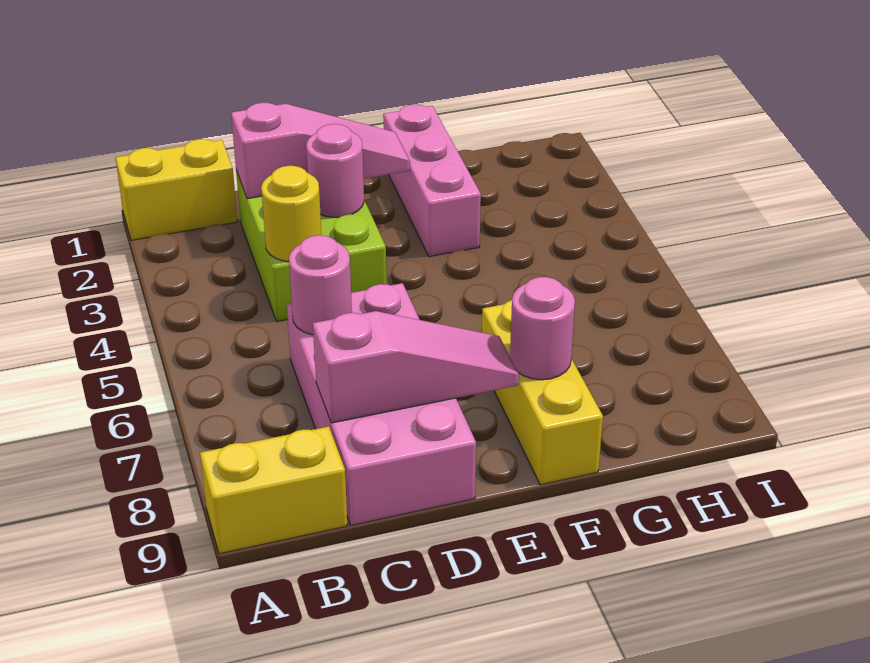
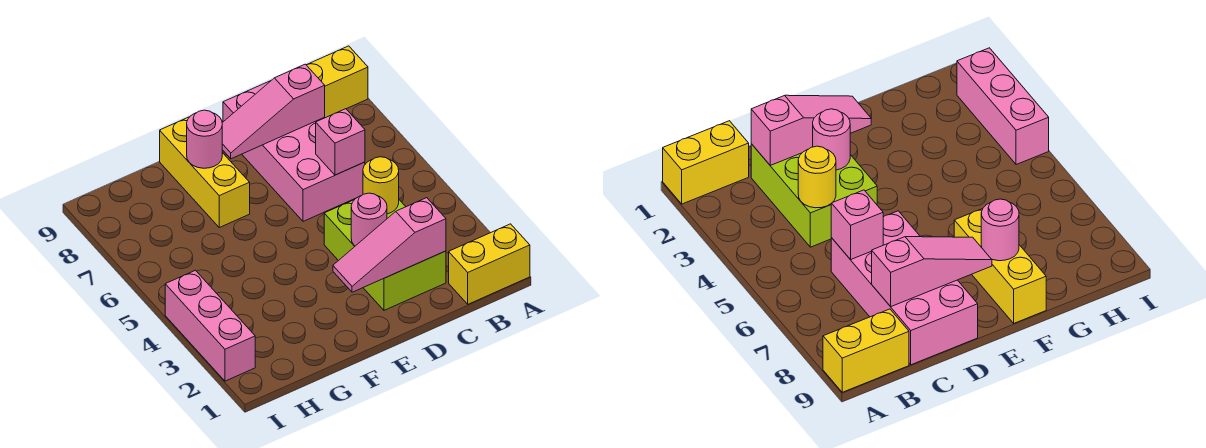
pink 1x1 round brick [289,235,352,335] -> pink 1x1 brick [316,109,365,175]
pink 1x3 brick [383,104,481,257] -> pink 1x3 brick moved to [165,270,255,381]

